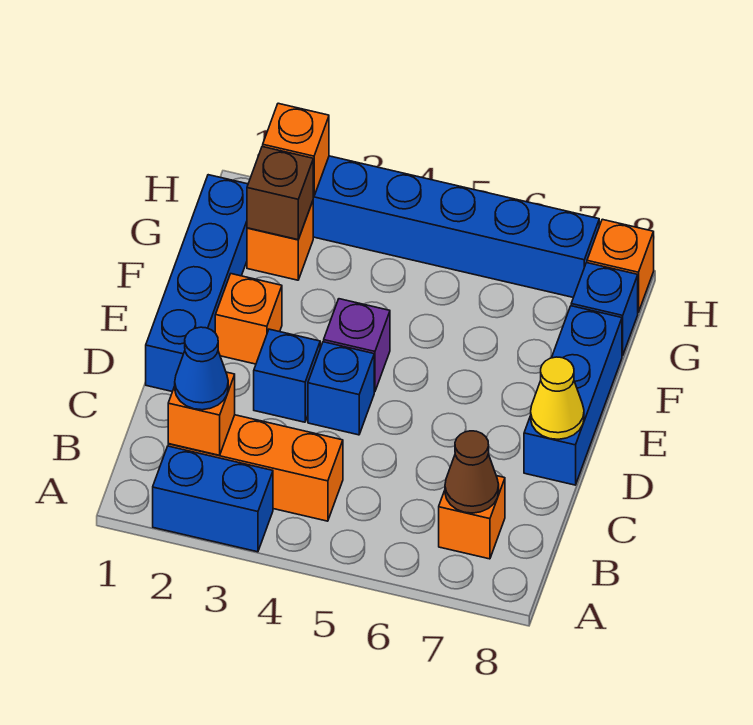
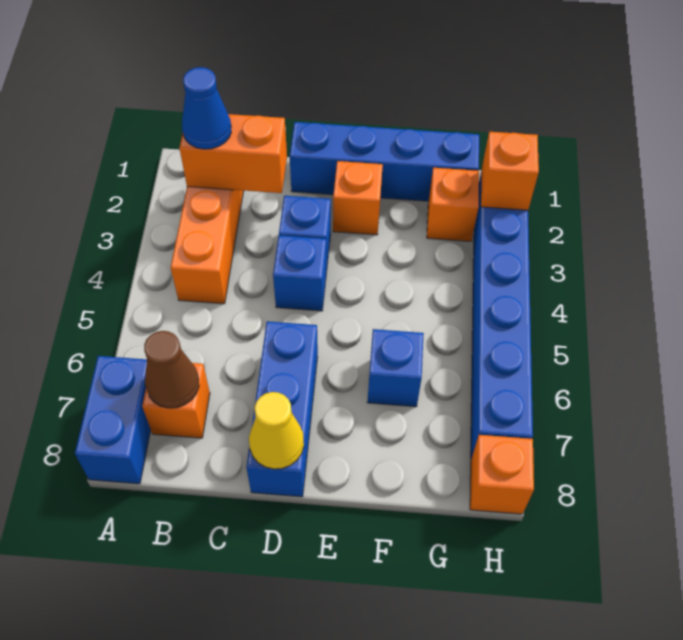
blue 1x2 brick [153,446,273,552] -> blue 1x2 brick moved to [75,356,151,484]
orange 1x1 brick [168,372,235,455] -> orange 1x2 brick [179,114,287,193]
blue 1x3 brick [524,306,622,485] -> blue 1x3 brick turned to [246,321,318,497]
purple 1x1 brick [324,299,390,392] -> none
brown 1x1 brick [247,146,313,240] -> none
blue 1x1 brick [571,263,638,356] -> blue 1x1 brick moved to [367,329,424,407]

